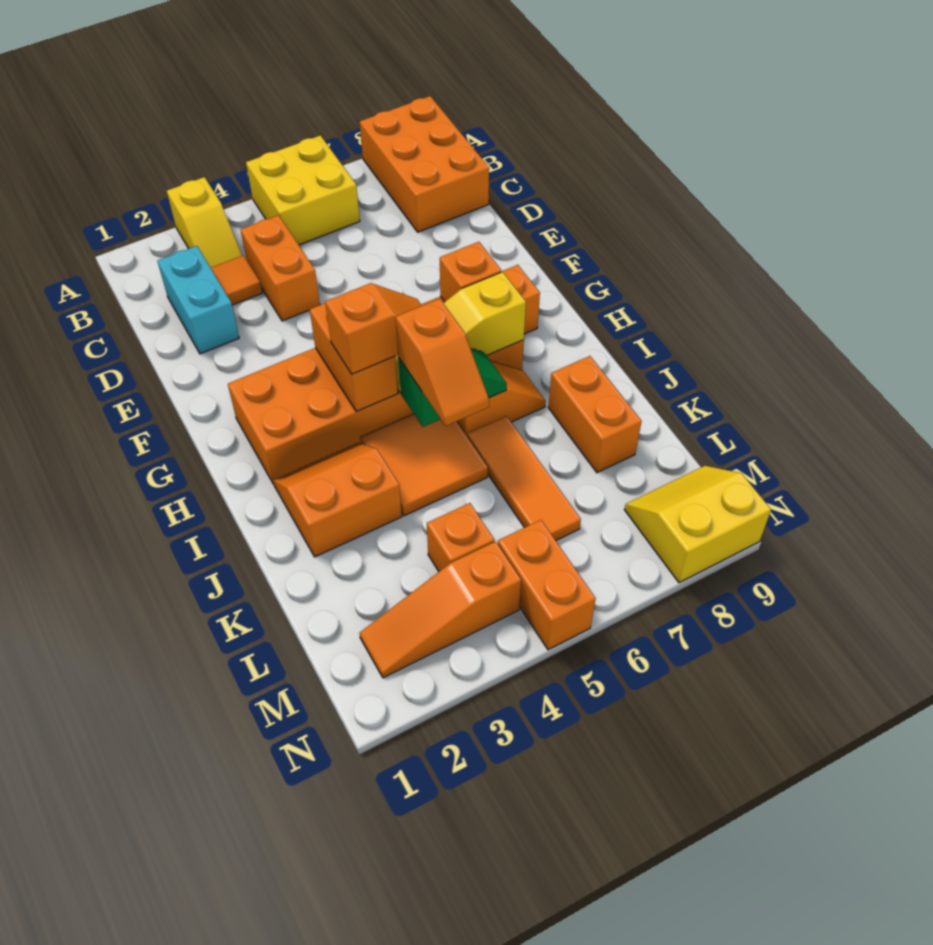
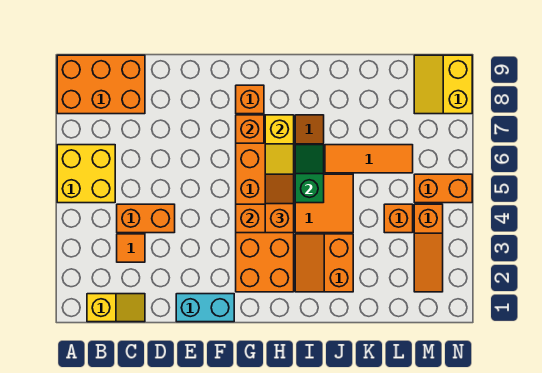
yellow 1x2 slope [167,177,242,268] -> yellow 1x2 slope moved to [87,294,145,322]
cyan 1x2 brick [158,246,239,354] -> cyan 1x2 brick moved to [176,294,234,322]
orange 1x2 slope [396,299,489,426] -> none
orange 1x2 brick [548,356,642,473] -> none

